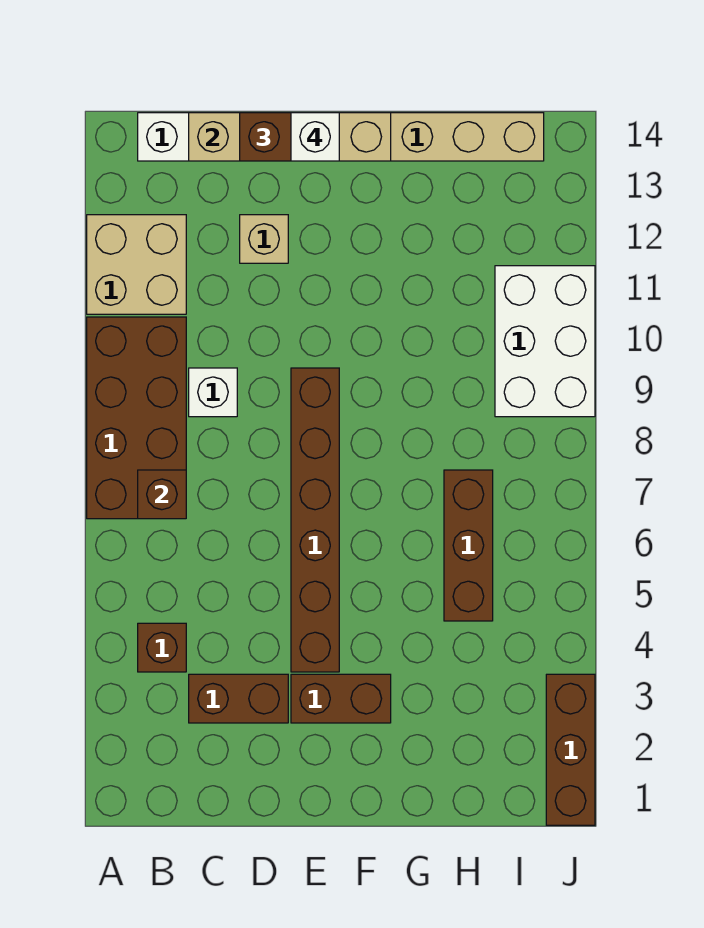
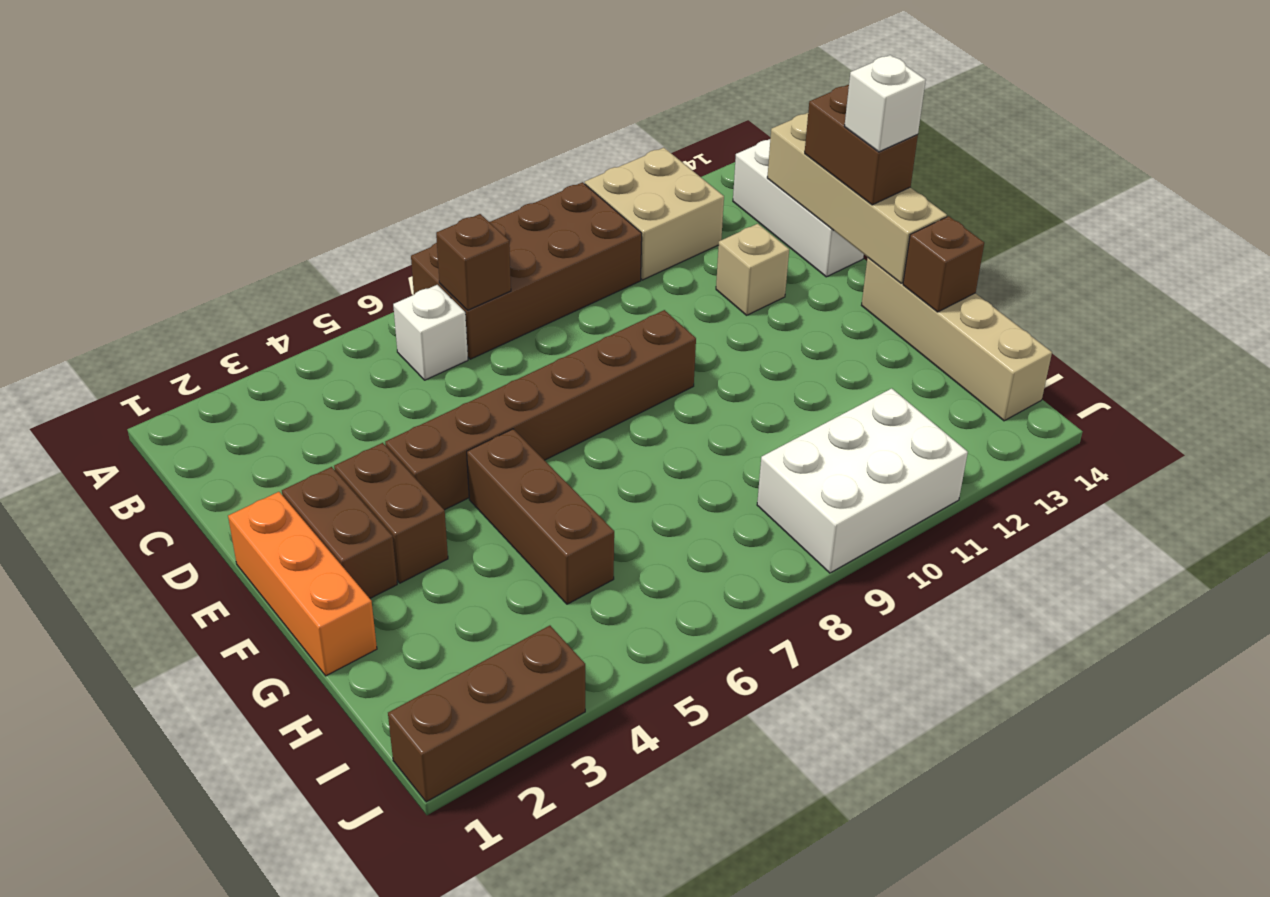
brown 1x1 brick [138,623,186,672] -> brown 1x1 brick moved to [903,216,984,312]
brown 1x2 brick [189,674,288,723] -> brown 1x2 brick moved to [282,467,397,598]
white 1x1 brick [189,368,237,417] -> white 1x1 brick moved to [393,285,468,380]
none -> orange 1x3 brick [228,492,377,676]
brown 1x3 brick [444,470,493,621] -> brown 1x3 brick turned to [467,429,614,604]

